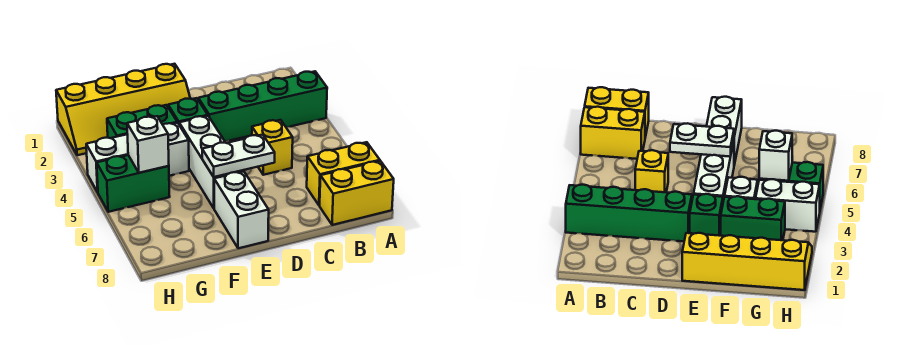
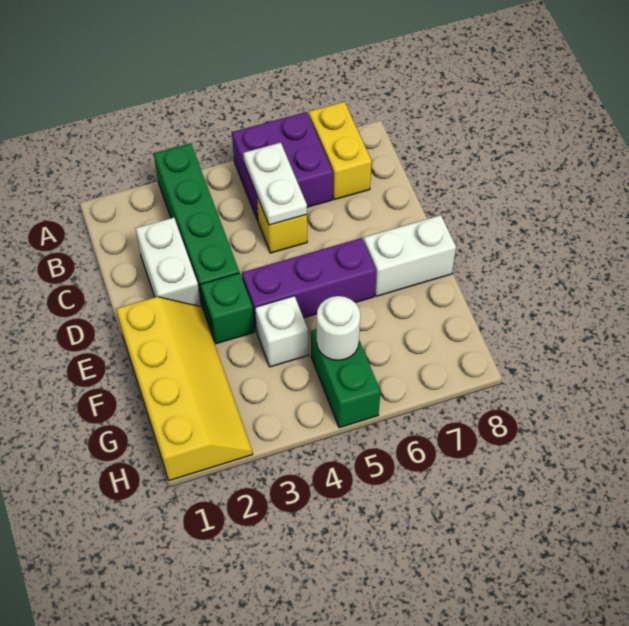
none -> purple 2x2 brick [232,112,333,220]
yellow 1x2 brick [320,161,394,225] -> none
white 1x2 plate [202,135,275,177] -> white 1x2 plate moved to [243,143,307,225]
white 1x3 brick [179,116,243,208] -> purple 1x3 brick [242,238,376,332]
green 1x2 brick [107,105,177,138] -> none
white 1x2 brick [86,134,128,192] -> white 1x2 brick moved to [136,218,201,307]
white 1x1 brick [127,116,169,173] -> white 1x1 round brick [317,296,360,360]

